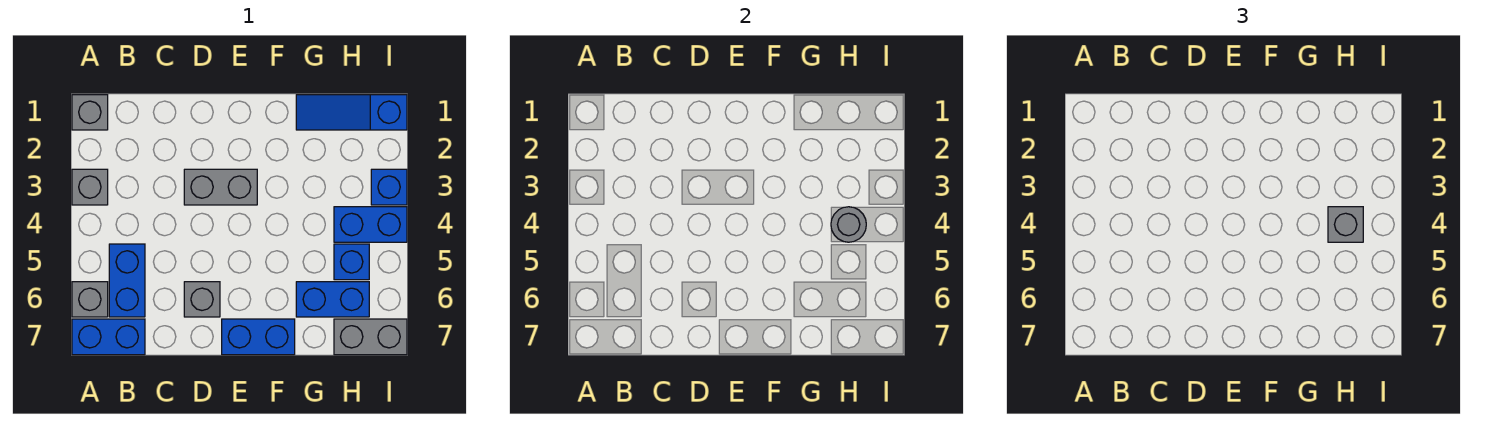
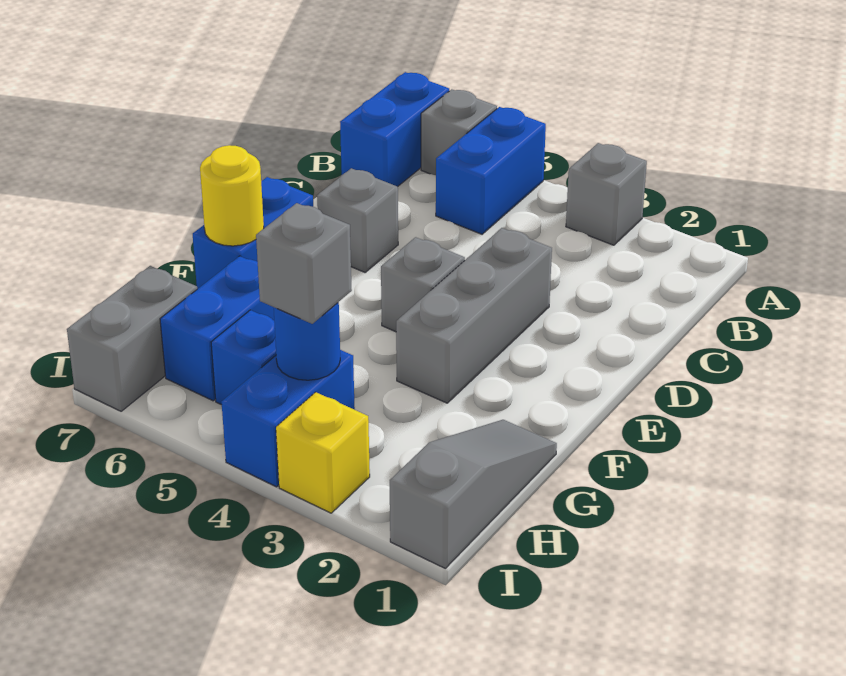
grey 1x1 brick [72,95,108,130] -> grey 1x1 brick moved to [381,237,465,332]
blue 1x2 brick [109,244,145,317] -> blue 1x2 brick turned to [436,107,546,234]
grey 1x2 brick [184,169,257,205] -> grey 1x3 brick [396,228,552,403]
none -> yellow 1x1 round brick [200,145,264,246]
blue 1x3 slope [296,95,407,130] -> grey 1x3 slope [390,420,557,568]
grey 1x1 round brick [831,207,866,242] -> blue 1x1 round brick [274,302,340,380]
blue 1x1 brick [371,169,407,205] -> yellow 1x1 brick [276,392,370,513]

